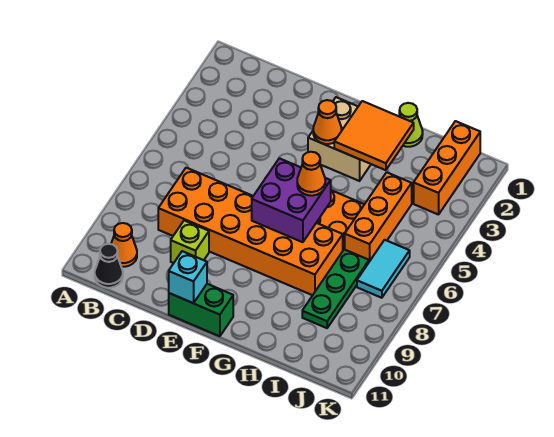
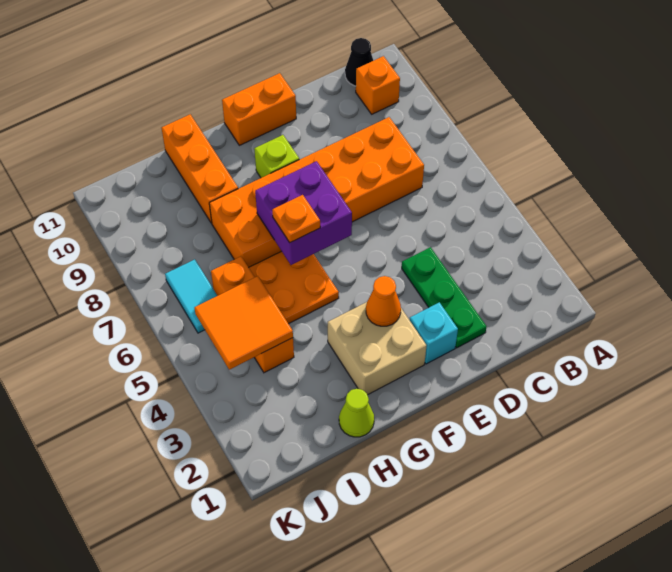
orange 1x1 cone [111,223,137,267] -> orange 1x1 brick [356,56,400,114]
lime 1x1 brick [171,220,209,263] -> lime 1x1 brick moved to [254,135,299,178]
green 1x2 brick [169,284,233,336] -> orange 1x2 brick [222,73,296,145]
cyan 1x1 brick [169,251,207,303] -> cyan 1x1 brick moved to [410,302,458,364]
orange 2x2 tile [334,101,414,170] -> orange 2x2 tile moved to [194,276,293,370]
orange 1x1 cone [297,152,325,196] -> orange 1x1 plate [272,195,320,243]
green 1x3 plate [302,249,369,328] -> green 1x3 plate moved to [402,247,486,348]
orange 1x3 brick [414,121,480,215] -> orange 1x3 brick moved to [162,114,238,223]

